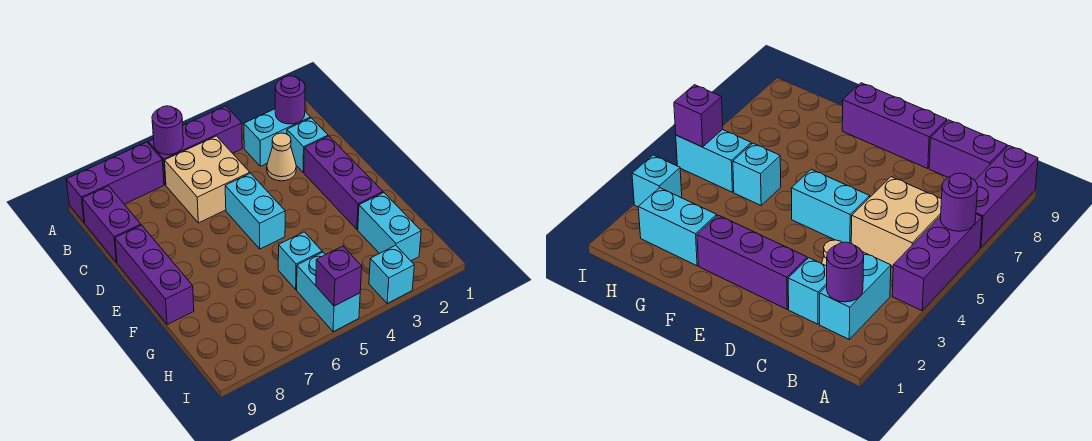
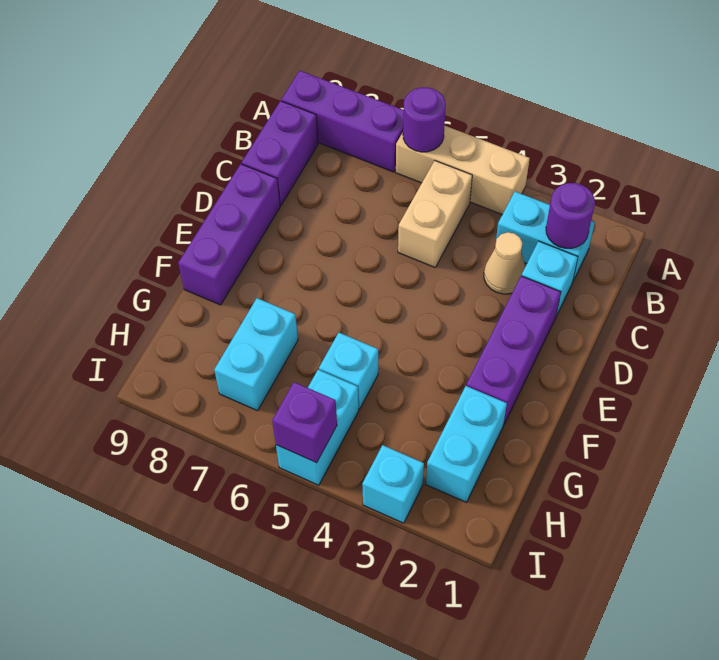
purple 1x3 brick [148,106,242,185] -> tan 1x3 brick [396,126,530,215]
tan 2x2 brick [165,136,250,223] -> tan 1x2 brick [398,161,472,267]
cyan 1x2 brick [225,173,285,249] -> cyan 1x2 brick moved to [214,298,298,411]

